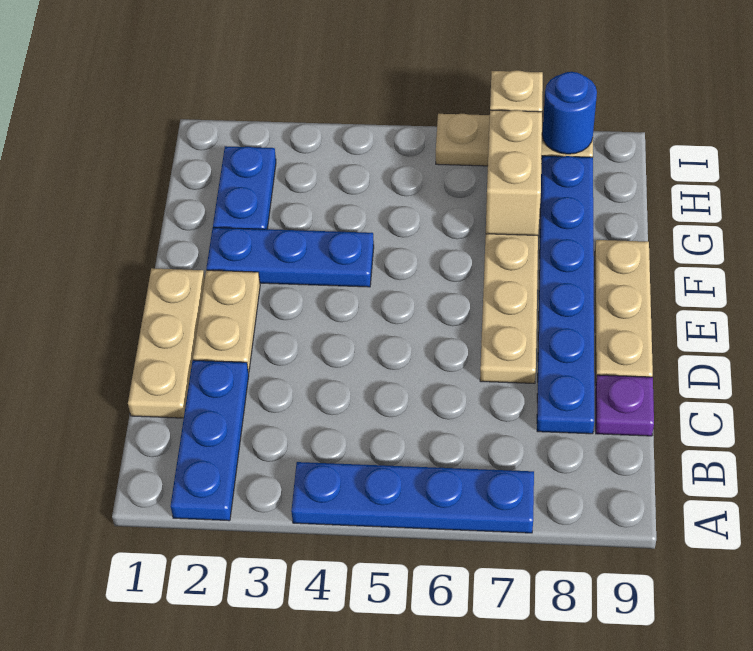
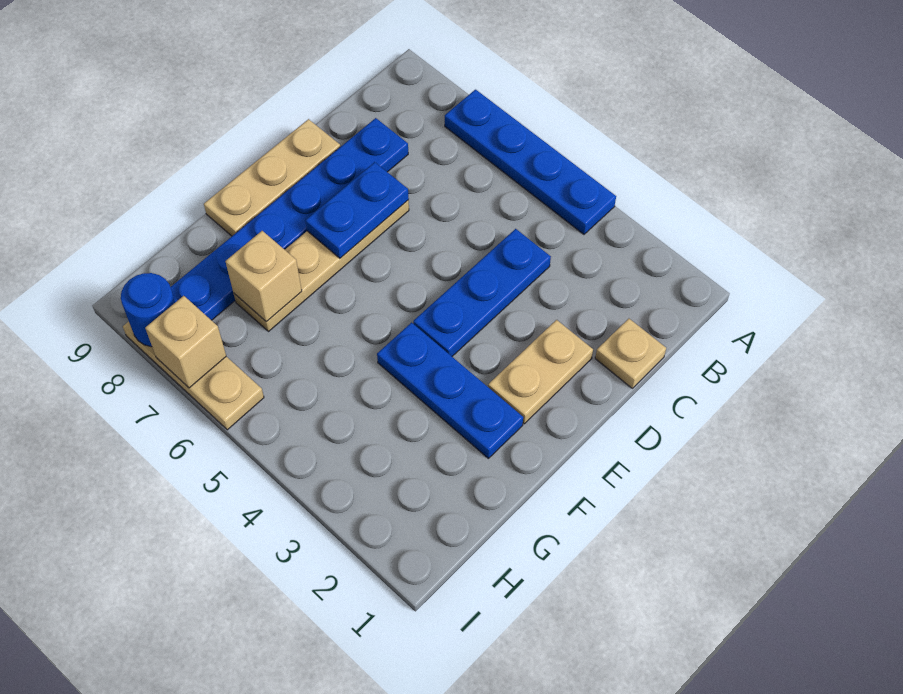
blue 1x3 plate [171,360,249,521] -> blue 1x3 plate moved to [413,229,551,356]
tan 1x3 plate [128,268,205,418] -> tan 1x1 plate [595,319,666,388]
purple 1x1 plate [596,375,654,436] -> none
blue 1x2 plate [213,146,276,229] -> blue 1x2 plate moved to [305,162,409,258]
tan 1x2 brick [486,110,542,236] -> tan 1x1 brick [226,231,302,322]

